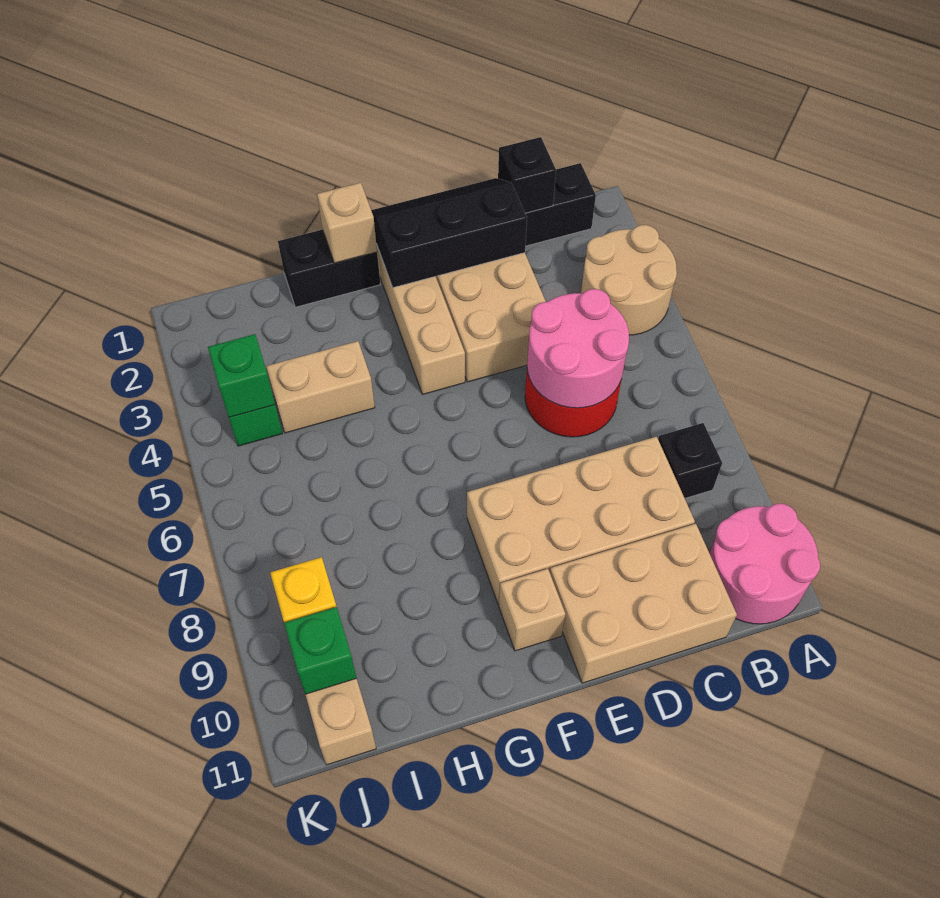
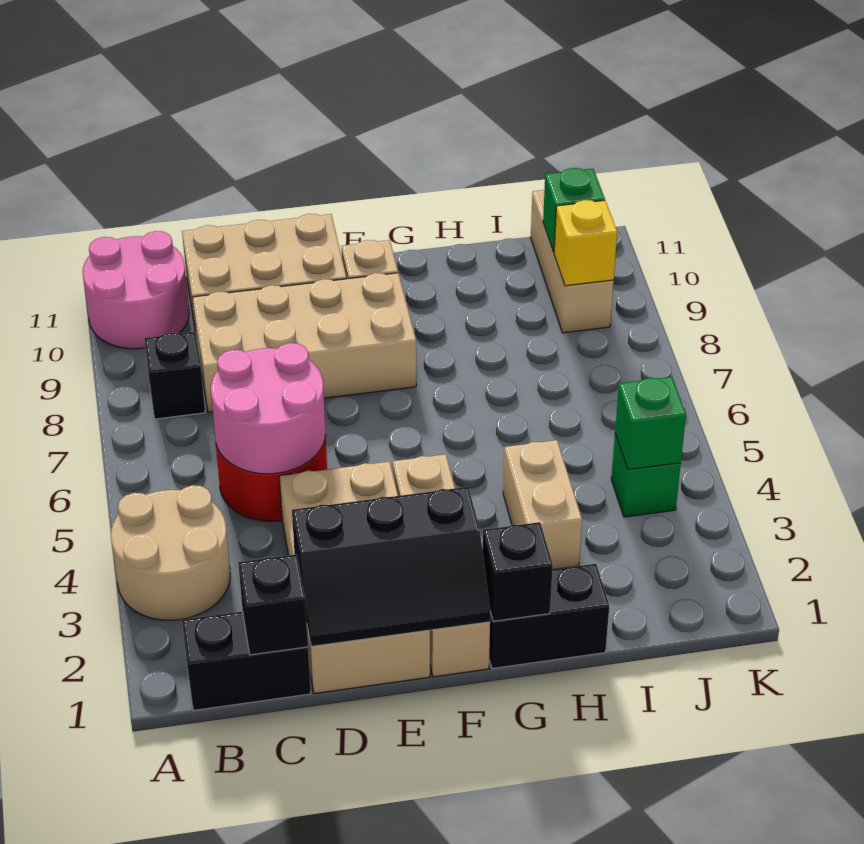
tan 1x1 brick [317,183,377,263] -> black 1x1 brick [482,522,553,621]
tan 1x2 brick [266,341,375,433] -> tan 1x2 brick turned to [503,440,582,569]

